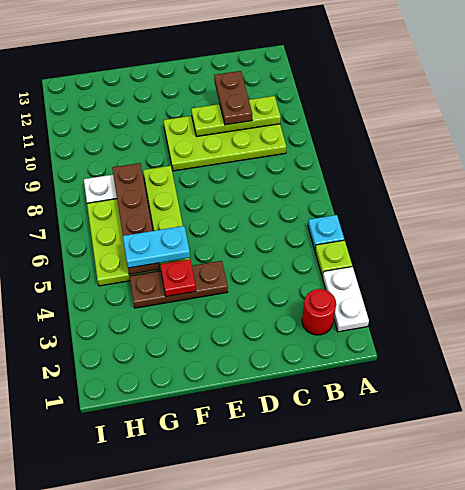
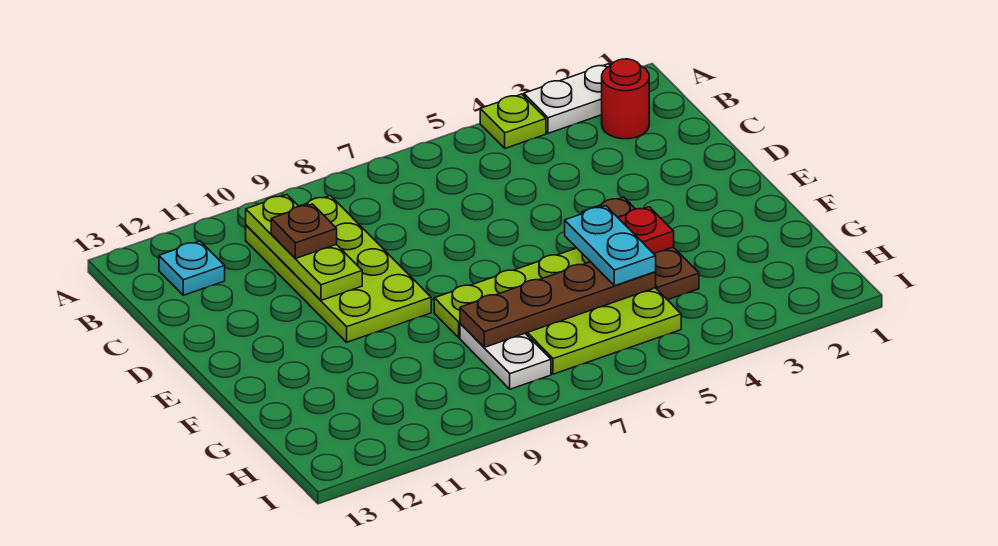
cyan 1x1 plate [308,215,344,249] -> cyan 1x1 plate moved to [159,241,225,295]
brown 1x2 plate [214,71,252,125] -> brown 1x1 plate [271,204,337,259]

